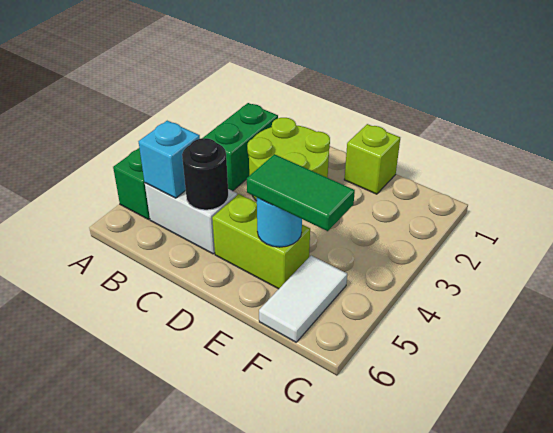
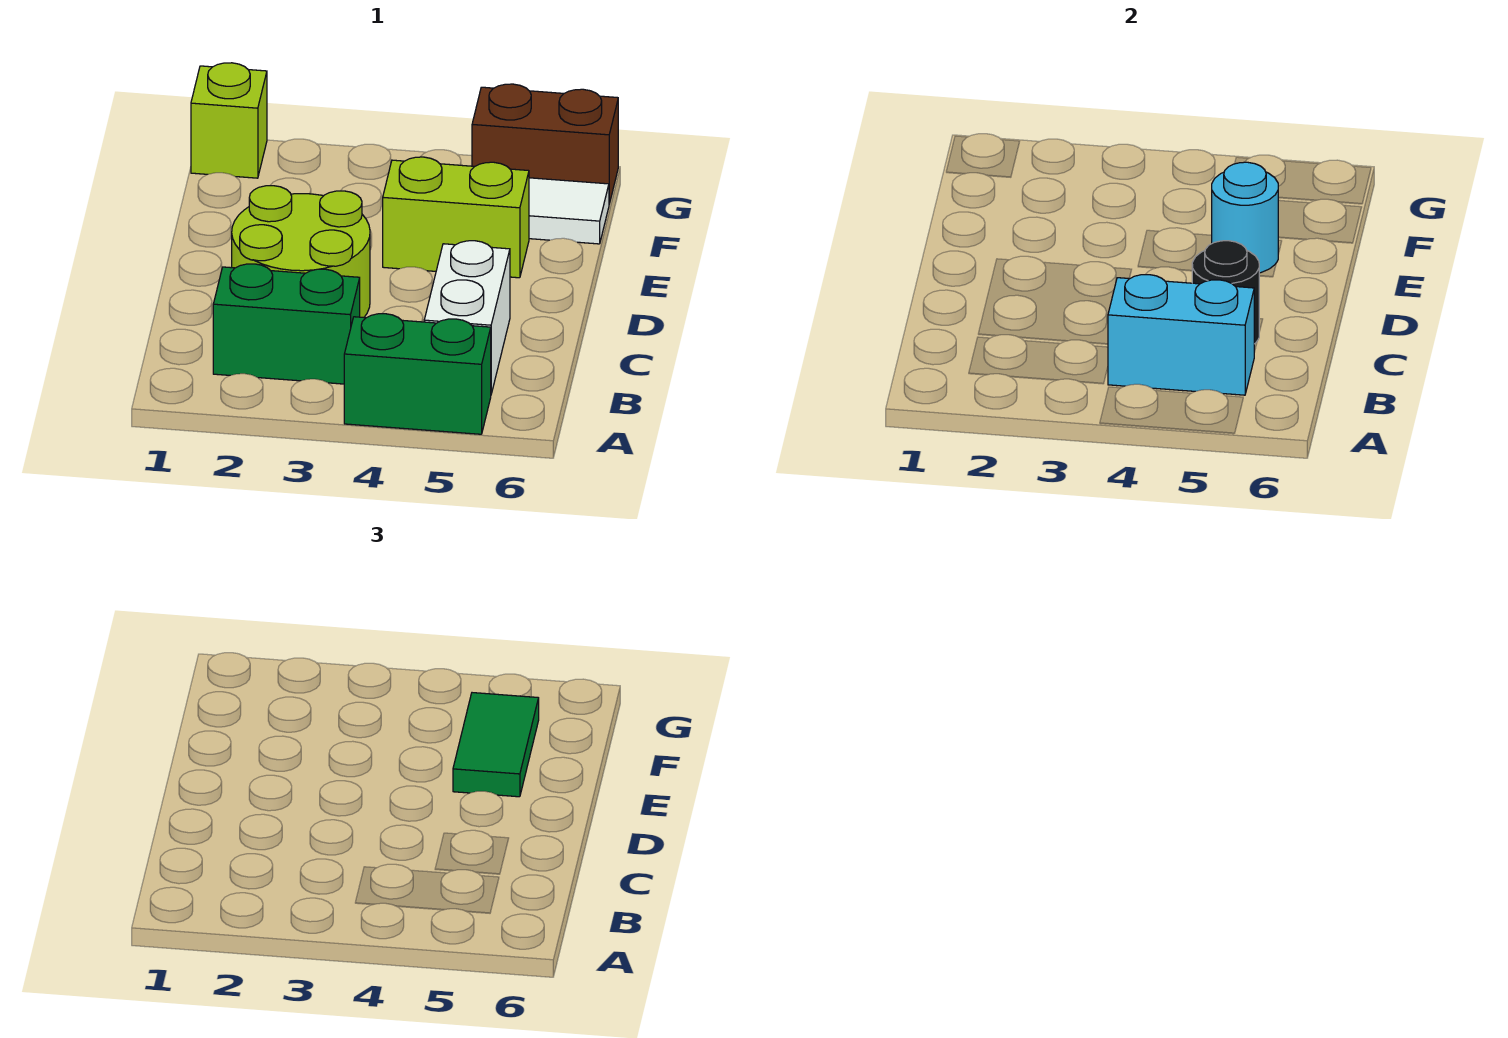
cyan 1x1 brick [139,121,200,198] -> cyan 1x2 brick [1108,275,1254,395]
lime 1x2 brick [212,194,310,289] -> lime 1x2 brick turned to [383,157,529,278]
lime 1x1 brick [344,124,400,194] -> lime 1x1 brick moved to [191,63,267,178]
none -> brown 1x2 brick [472,84,618,204]

